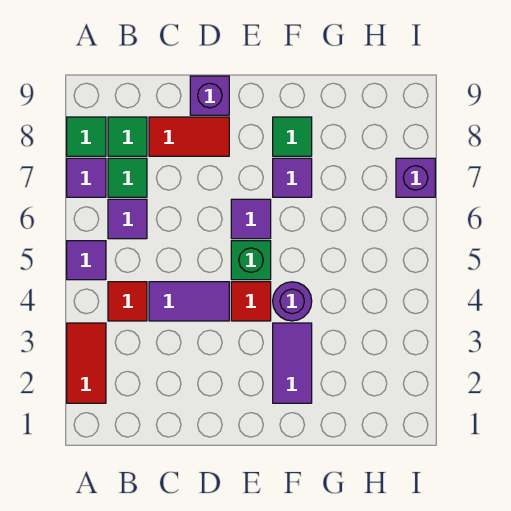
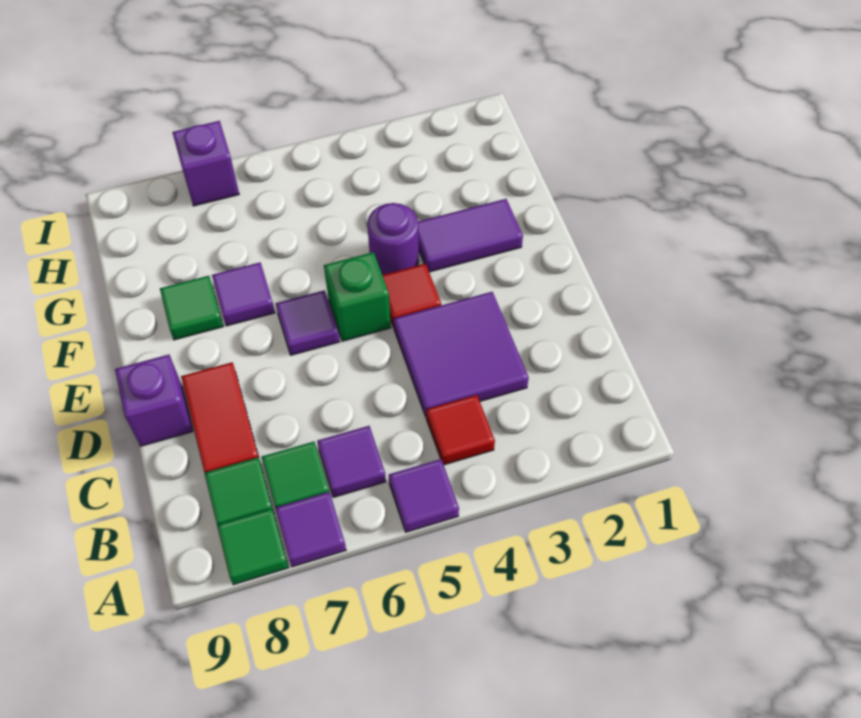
red 1x2 tile [67,323,106,403] -> none
purple 1x2 tile [149,282,229,321] -> purple 2x2 tile [393,292,529,417]

